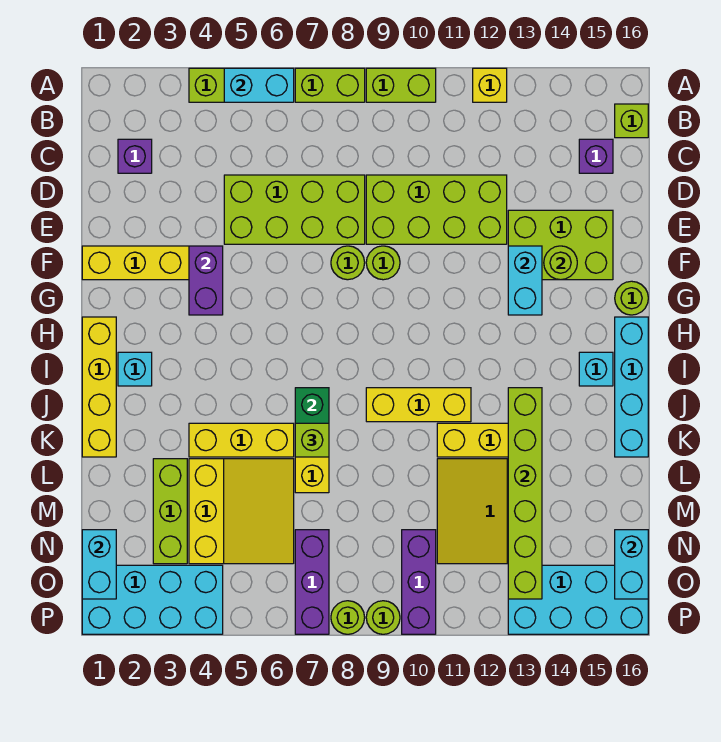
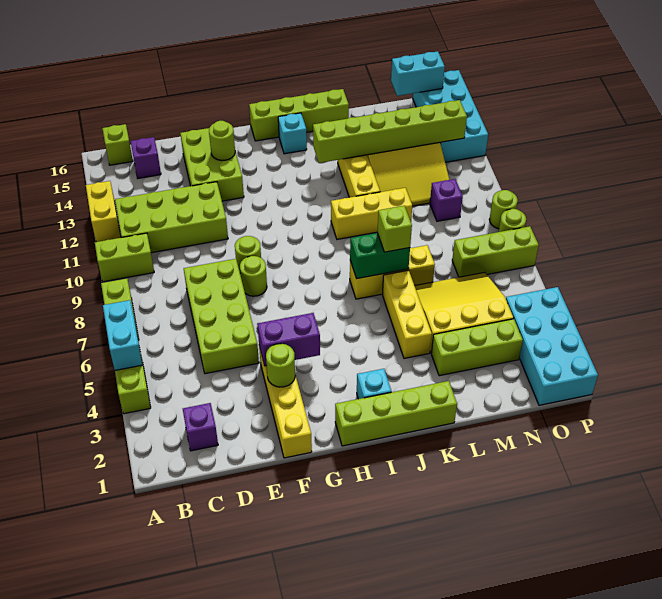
lime 1x2 brick [366,68,436,102] -> lime 1x2 brick turned to [95,233,154,282]
yellow 1x1 brick [473,68,507,102] -> yellow 1x2 brick [86,181,121,242]
lime 2x4 brick [366,175,507,244] -> lime 2x4 brick turned to [115,182,228,253]
cyan 1x2 brick [508,246,542,315] -> none
lime 1x1 round brick [615,281,648,315] -> lime 1x1 round brick moved to [266,344,295,387]
yellow 1x4 brick [82,317,116,457] -> lime 1x4 brick [335,381,457,446]
cyan 1x4 brick [615,317,648,457] -> lime 1x4 brick [249,89,349,141]
yellow 1x3 brick [366,388,471,422] -> yellow 1x3 brick turned to [331,188,412,239]
cyan 1x2 brick [82,530,116,599] -> none
purple 1x3 brick [295,530,329,634] -> lime 1x3 brick [452,226,539,277]
purple 1x3 brick [402,530,436,634] -> purple 1x1 brick [430,179,463,221]

